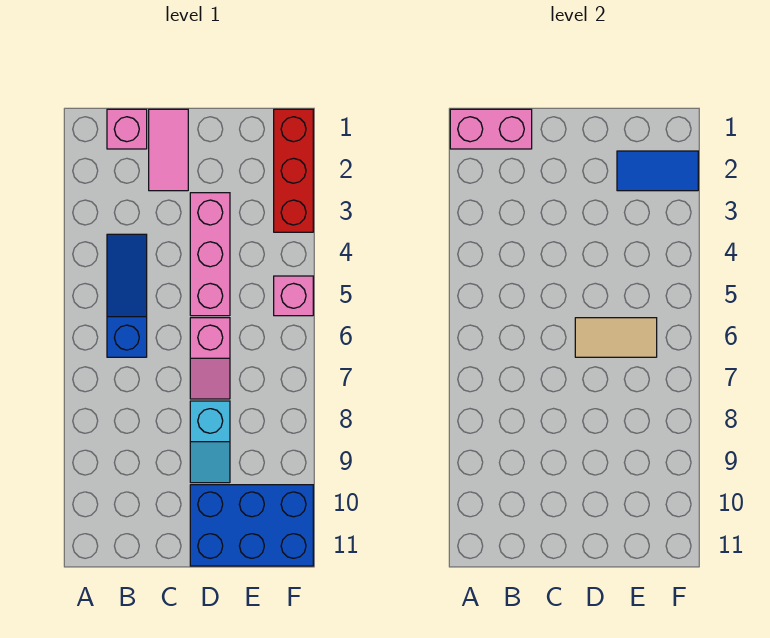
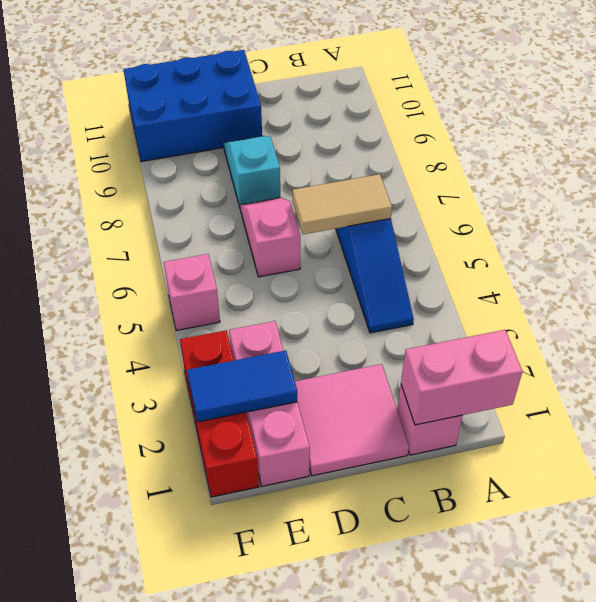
pink 1x2 tile [149,109,188,191] -> pink 2x2 tile [295,364,409,476]
pink 1x3 brick [190,193,230,316] -> pink 1x3 brick moved to [229,321,310,486]
tan 1x2 tile [575,318,657,357] -> tan 1x2 tile moved to [292,174,392,234]

